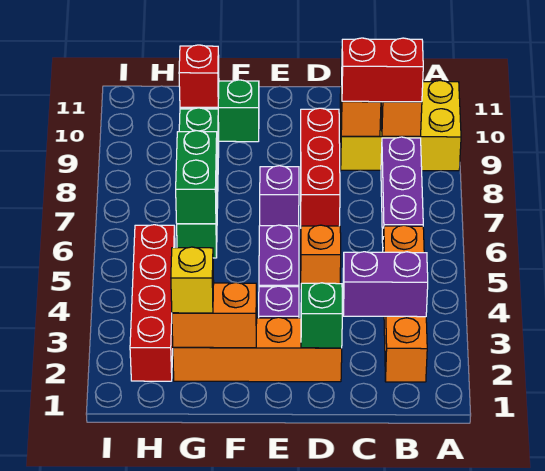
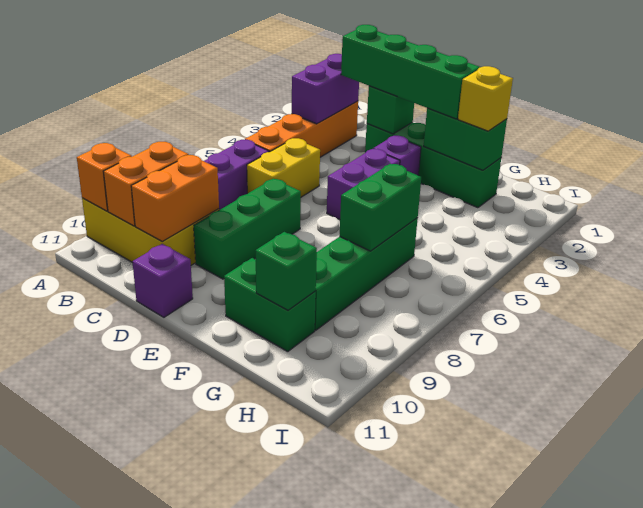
purple 1x2 brick [343,252,428,317] -> purple 1x2 brick turned to [292,54,359,124]
red 1x2 brick [342,38,423,102] -> none
none -> green 1x4 brick [341,25,480,119]
none -> yellow 1x2 brick [247,138,320,197]
orange 1x4 brick [173,317,342,382] -> green 1x4 brick [365,122,501,208]
orange 1x1 brick [301,225,341,284] -> orange 1x1 brick moved to [77,143,132,211]
red 1x3 brick [301,108,340,226] -> green 1x3 brick [194,178,301,279]
purple 1x1 brick [260,166,299,226] -> purple 1x1 brick moved to [132,244,193,317]
orange 1x2 brick [172,283,257,348] -> green 1x2 brick [424,108,507,170]
red 1x1 brick [179,45,219,107] -> green 1x1 brick [256,232,317,310]
red 1x4 brick [130,225,175,381] -> none

